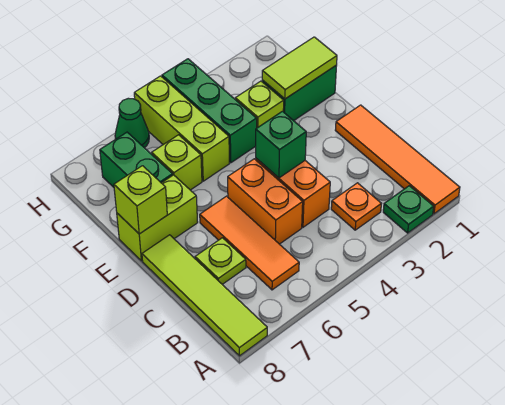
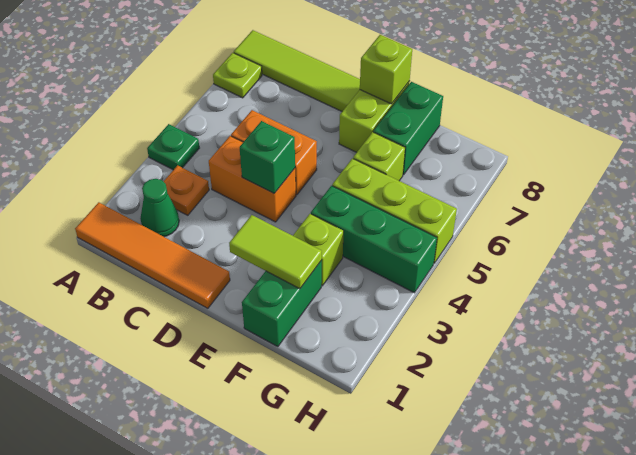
green 1x1 plate [383,186,434,233] -> green 1x1 plate moved to [147,124,199,170]
orange 1x3 tile [200,196,299,290] -> none
lime 1x1 plate [195,238,246,284] -> lime 1x1 plate moved to [213,53,262,98]
lime 1x2 tile [262,37,337,99] -> lime 1x2 tile turned to [229,215,322,289]
green 1x2 brick [100,132,173,187] -> green 1x2 brick turned to [373,82,443,175]
green 1x1 cone [115,98,149,148] -> green 1x1 cone moved to [140,179,179,237]

